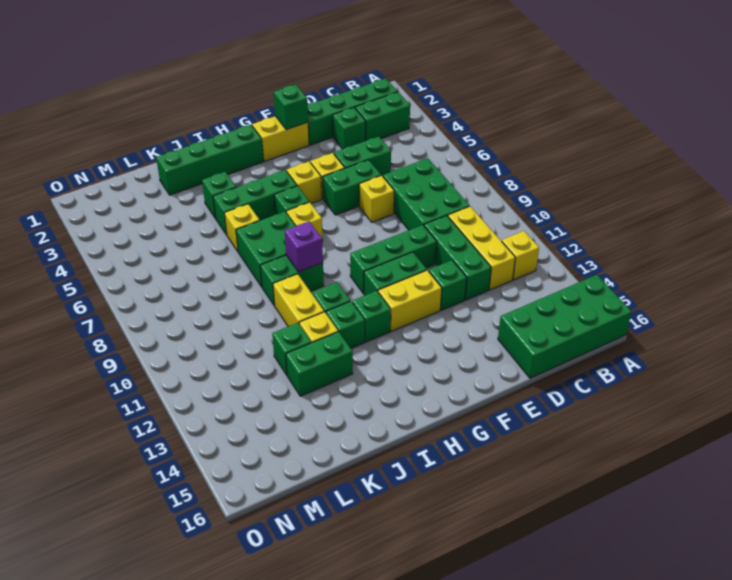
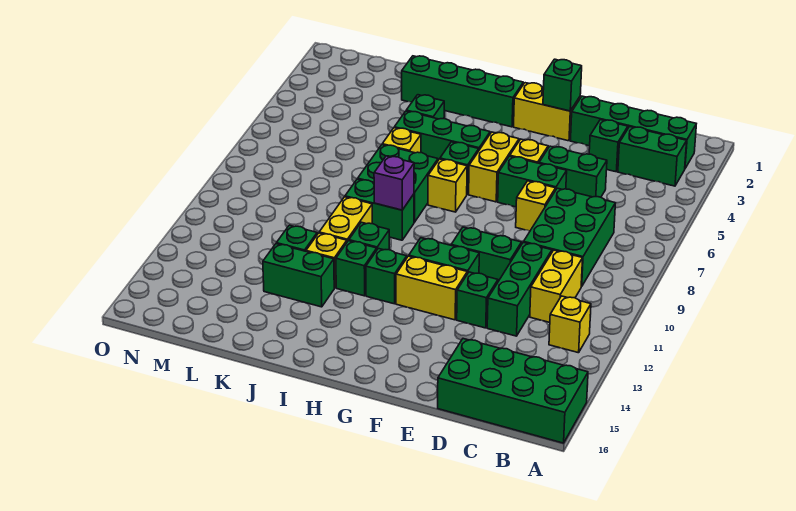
yellow 1x3 brick [448,206,515,290] -> yellow 1x2 brick [530,250,583,322]
green 1x3 brick [350,225,437,294] -> green 1x2 brick [451,227,522,281]
yellow 1x1 brick [287,161,322,203] -> yellow 1x2 brick [469,132,519,202]

